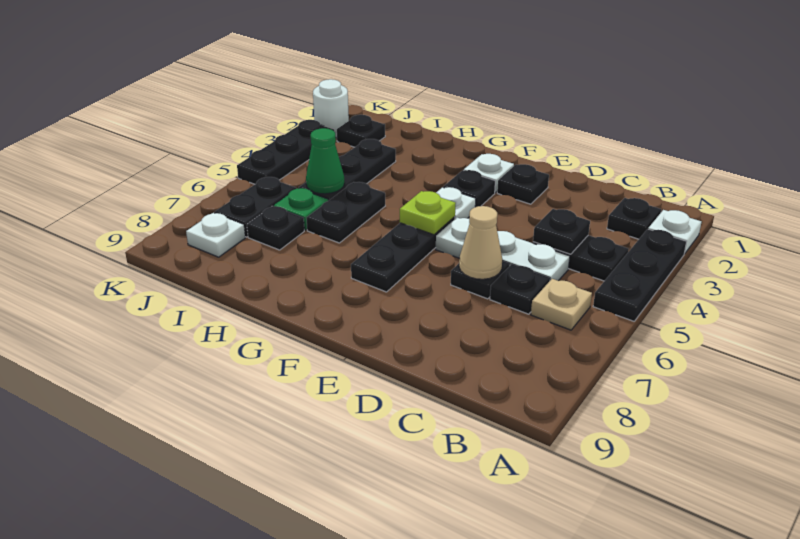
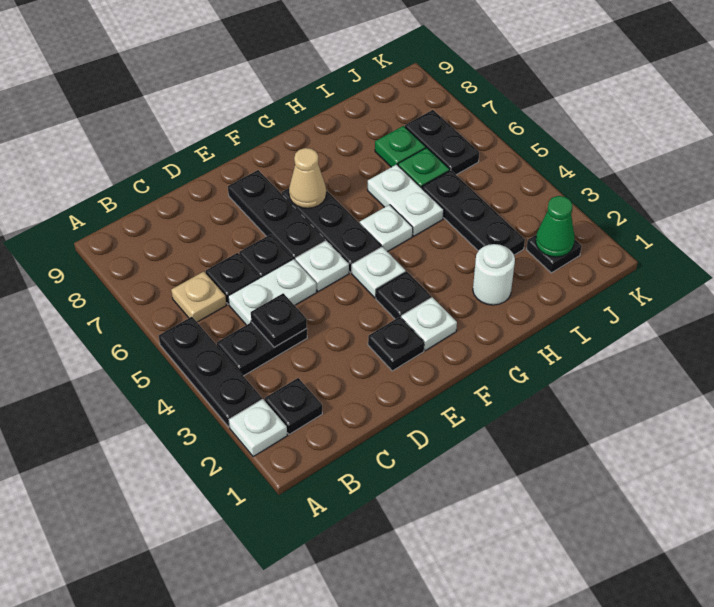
tan 1x1 cone [459,206,502,279] -> tan 1x1 cone moved to [289,148,326,208]
lime 1x1 plate [400,191,456,235] -> none
black 1x2 plate [306,182,385,243] -> white 1x2 plate [367,164,444,236]
green 1x1 cone [306,128,344,194] -> green 1x1 cone moved to [536,196,575,257]
black 1x1 plate [247,206,304,250] -> green 1x1 plate [375,126,426,167]
white 1x1 plate [186,213,245,257] -> white 1x1 plate moved to [360,205,413,252]
white 1x1 round brick [313,79,349,138] -> white 1x1 round brick moved to [473,244,515,305]
black 1x3 plate [237,120,334,184] -> black 1x3 plate moved to [228,170,325,260]

